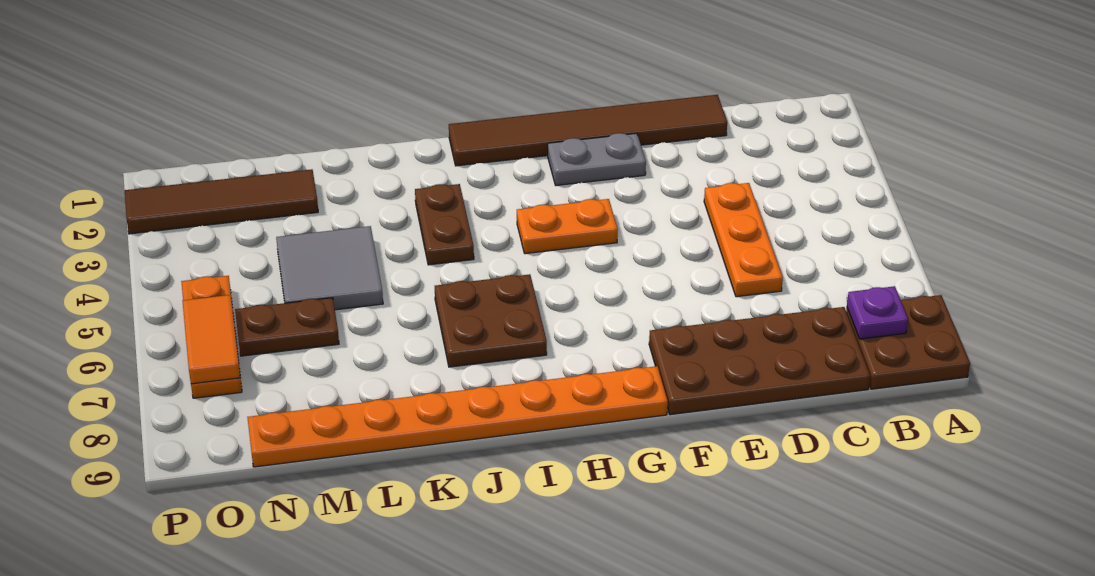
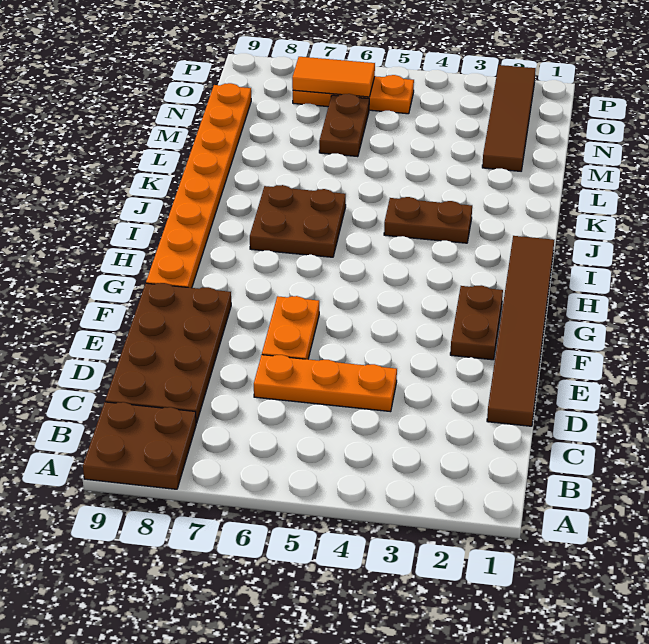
purple 1x1 plate [847,286,908,339] -> none
grey 1x2 plate [548,133,646,186] -> brown 1x2 plate [450,285,503,360]
orange 1x2 plate [517,199,618,254] -> orange 1x2 plate moved to [262,296,319,359]
grey 2x2 tile [276,226,383,310] -> none

